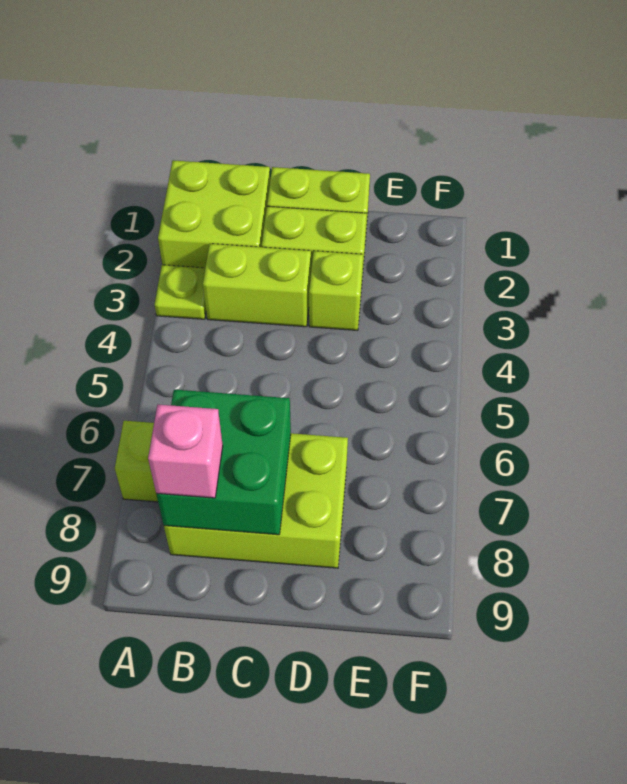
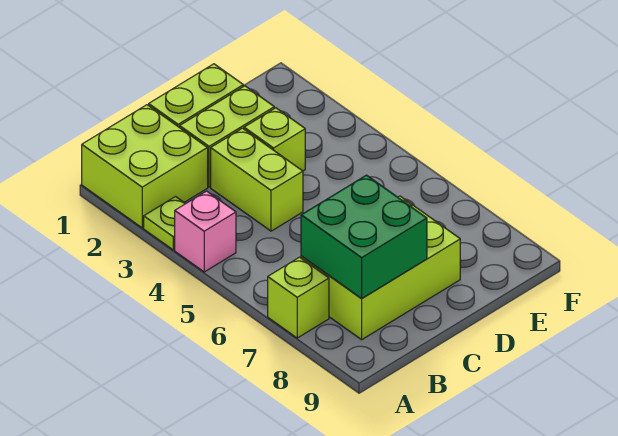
lime 1x2 brick [203,244,311,327] -> lime 1x2 brick turned to [211,128,303,231]
pink 1x1 brick [148,405,223,498] -> pink 1x1 brick moved to [175,191,236,272]

